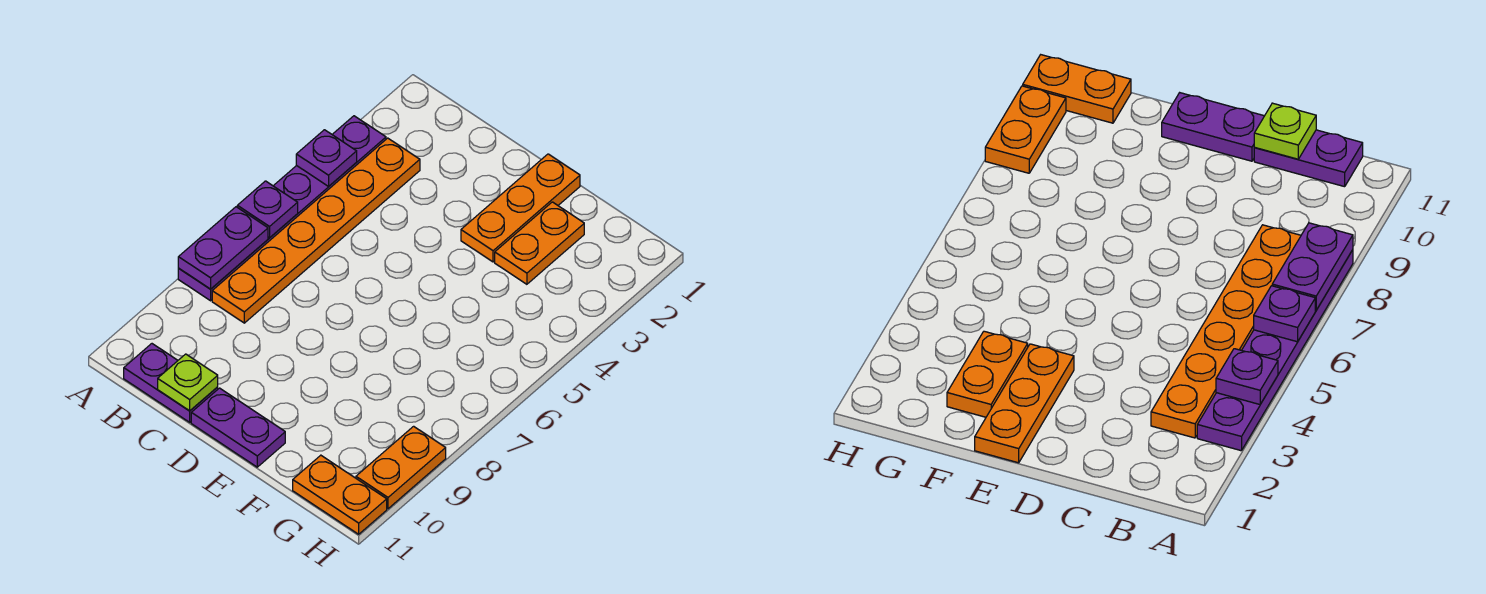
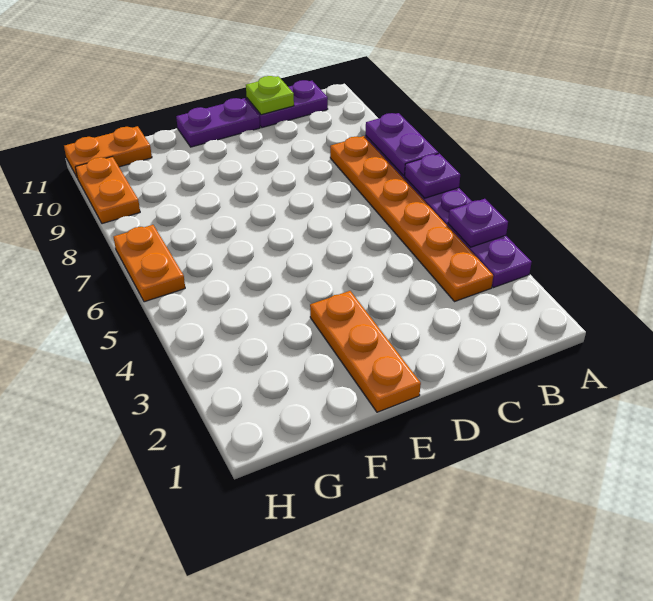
orange 1x2 plate [495,202,584,284] -> orange 1x2 plate moved to [114,225,185,302]

